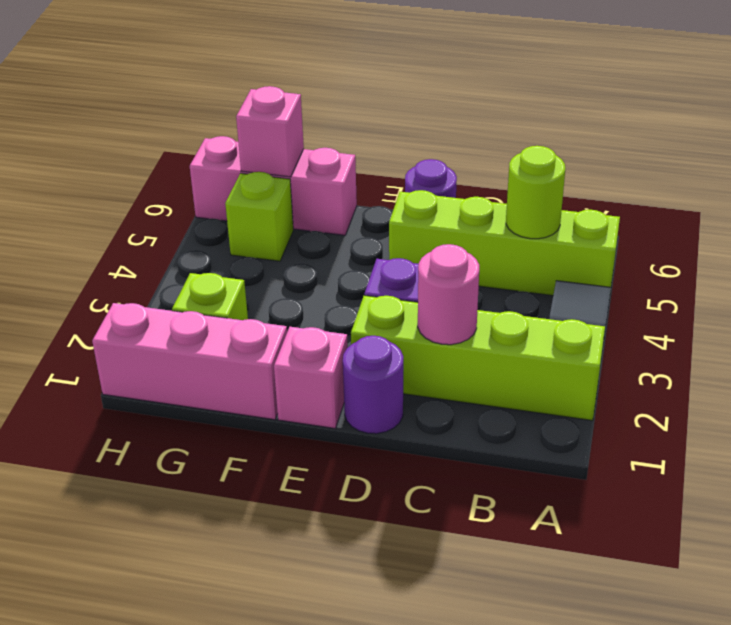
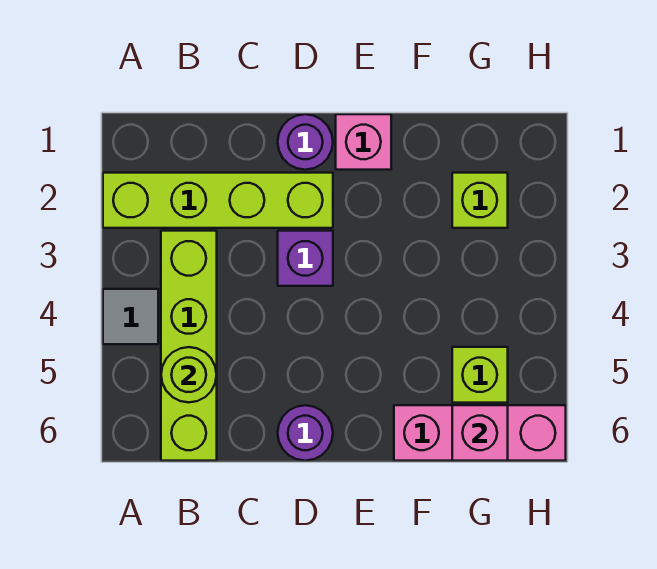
lime 1x4 brick [389,190,620,296] -> lime 1x4 brick turned to [161,231,217,461]
pink 1x1 round brick [418,244,479,345] -> none
pink 1x3 brick [92,303,287,420] -> none

